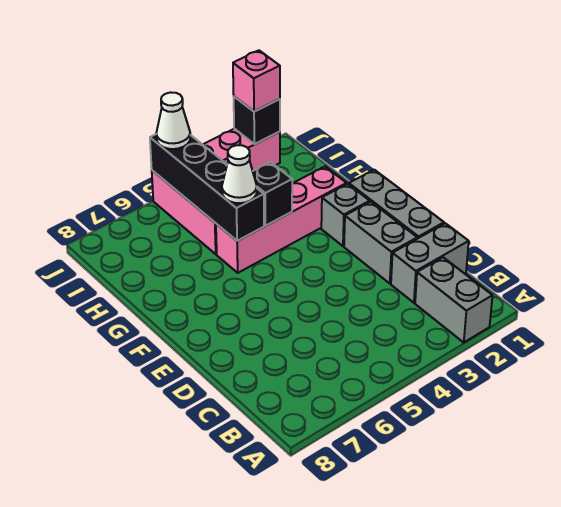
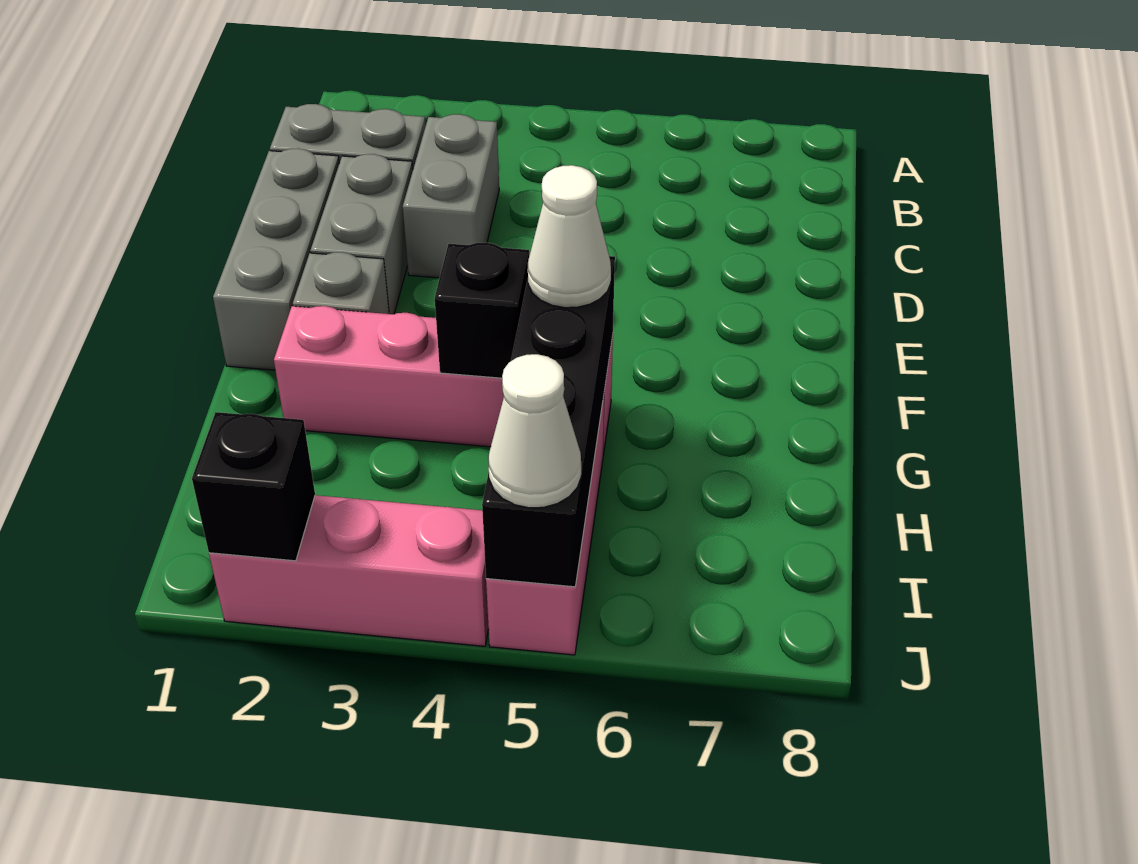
grey 1x2 brick [415,257,493,342] -> grey 1x2 brick moved to [403,114,499,278]
pink 1x1 brick [233,50,280,112] -> none

